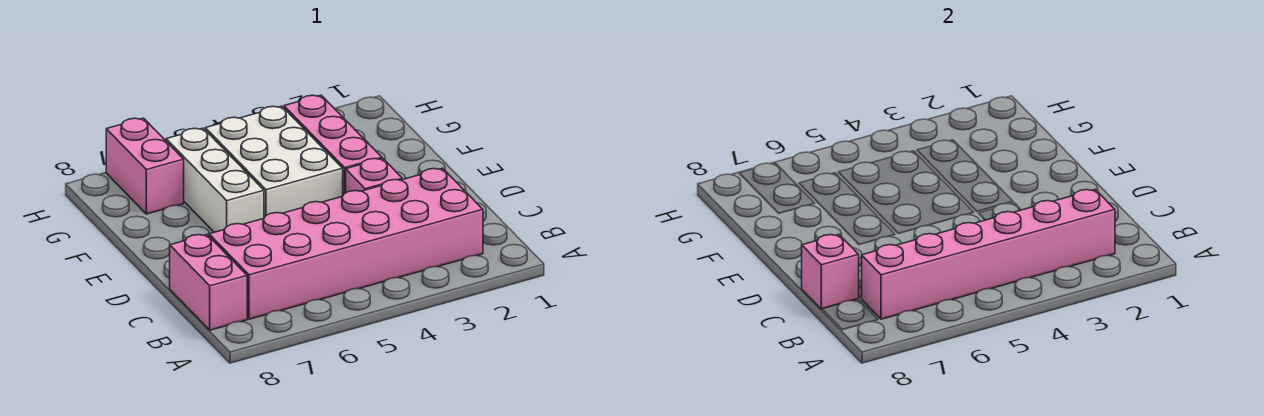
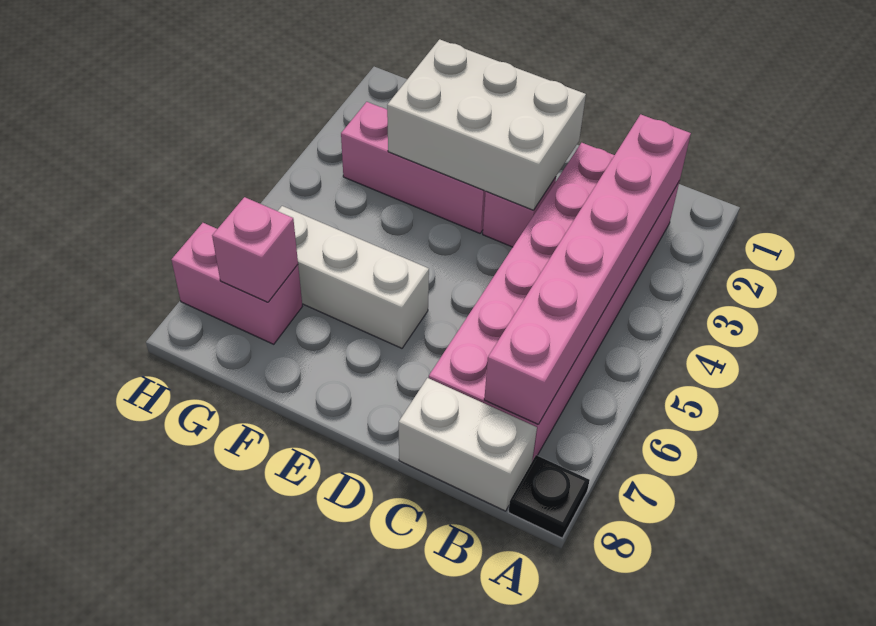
none -> black 1x1 plate [509,455,590,538]
pink 1x2 brick [170,235,247,330] -> white 1x2 brick [399,378,537,511]
pink 1x1 brick [802,235,859,309] -> pink 1x1 brick moved to [212,197,298,302]
white 2x3 brick [205,106,343,218] -> white 2x3 brick moved to [387,39,586,210]

